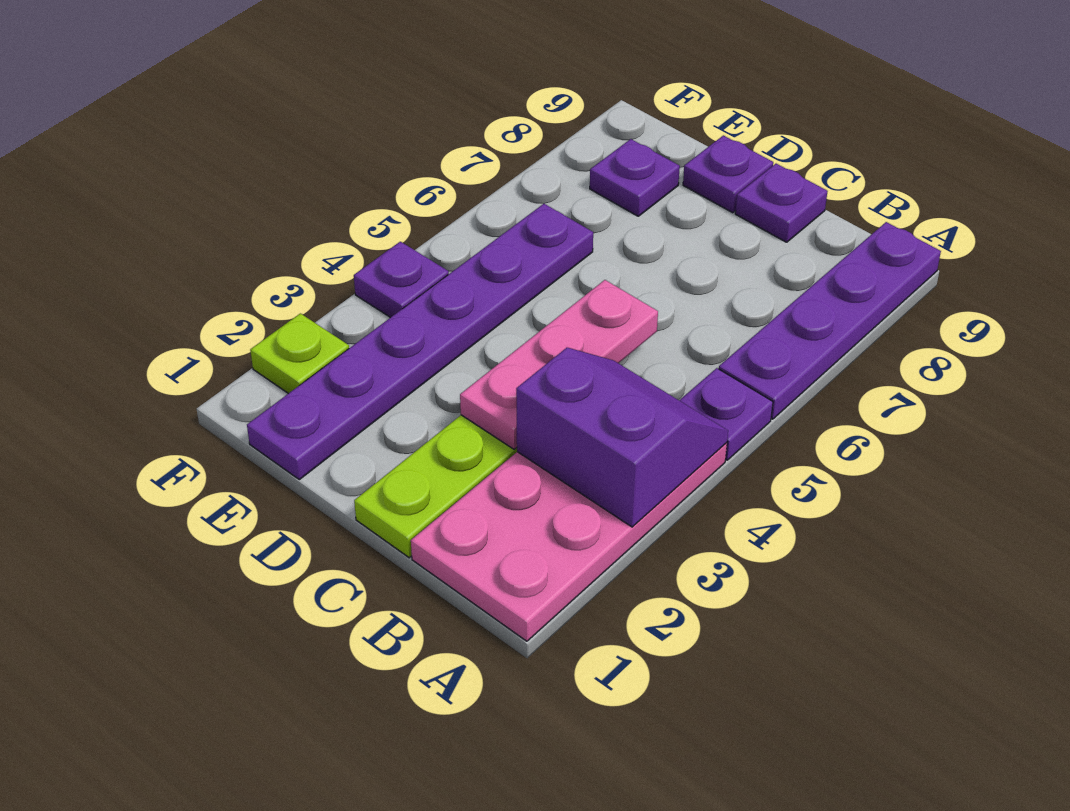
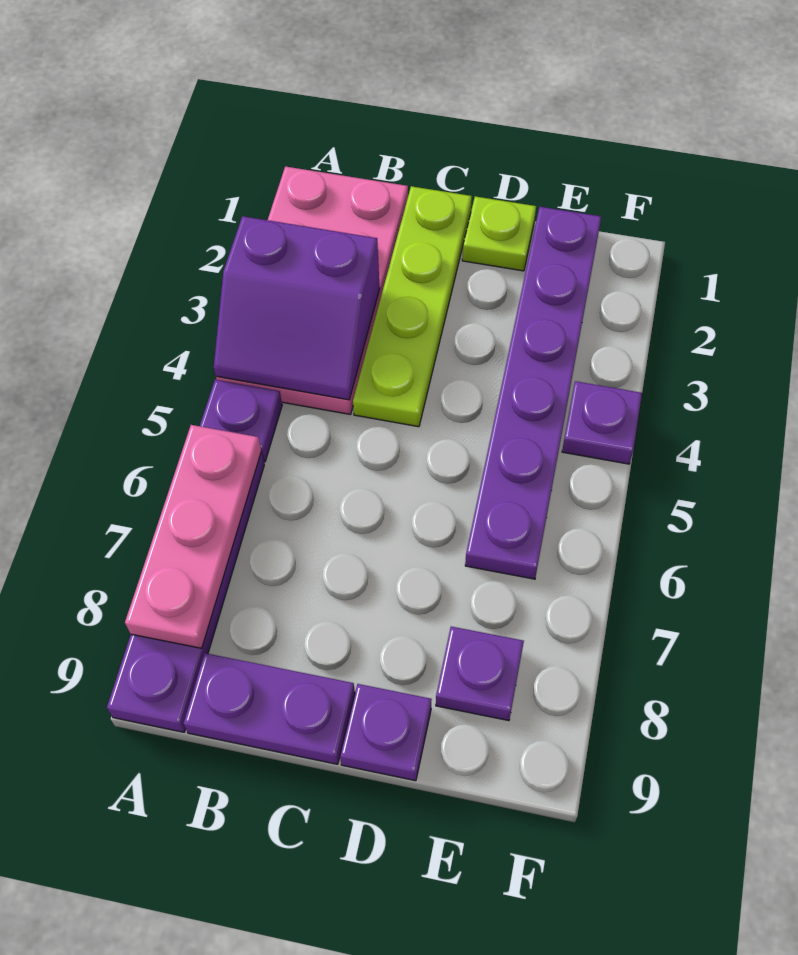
pink 1x3 plate [460,280,658,449] -> pink 1x3 plate moved to [125,425,261,648]
purple 1x1 plate [735,164,828,242] -> purple 1x2 plate [184,653,355,764]
lime 1x1 plate [250,313,349,394] -> lime 1x1 plate moved to [462,196,536,271]

